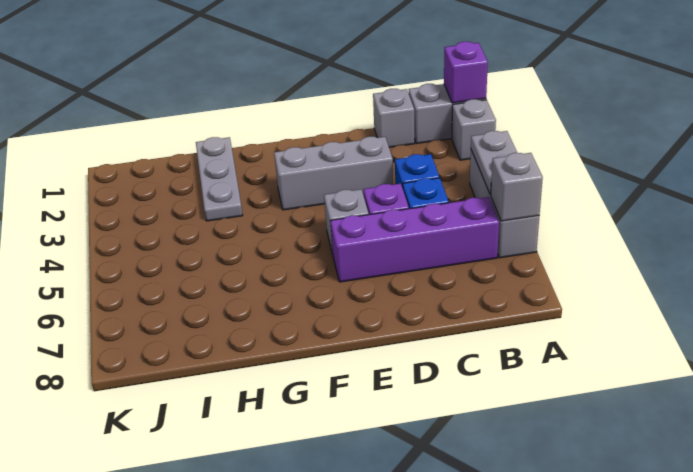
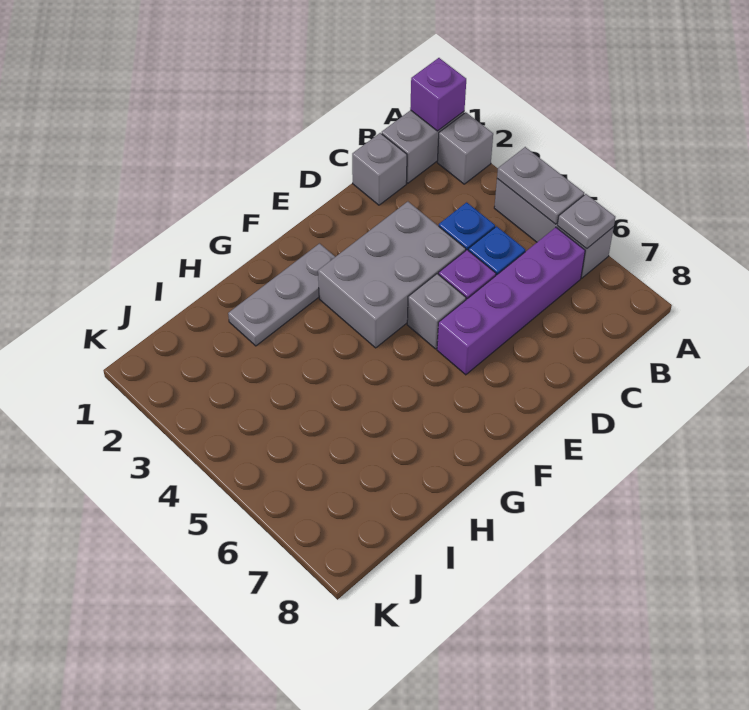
grey 1x1 brick [491,153,543,221] -> grey 1x1 plate [557,194,615,249]
grey 1x3 brick [274,137,393,210] -> grey 2x3 brick [318,202,466,348]
grey 1x3 plate [196,137,243,221] -> grey 1x3 plate turned to [228,244,335,346]

